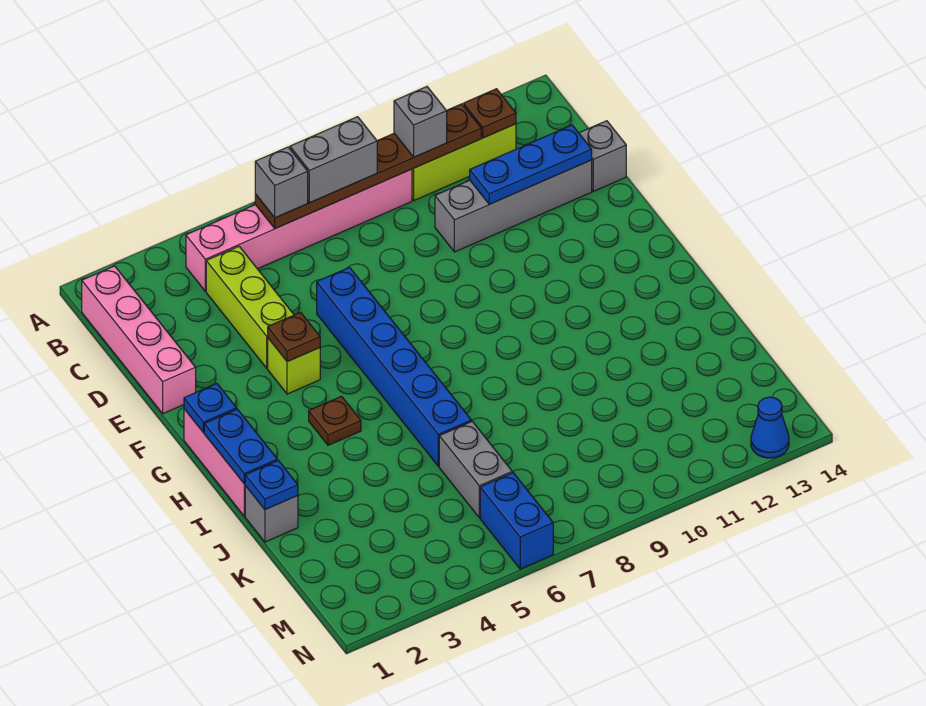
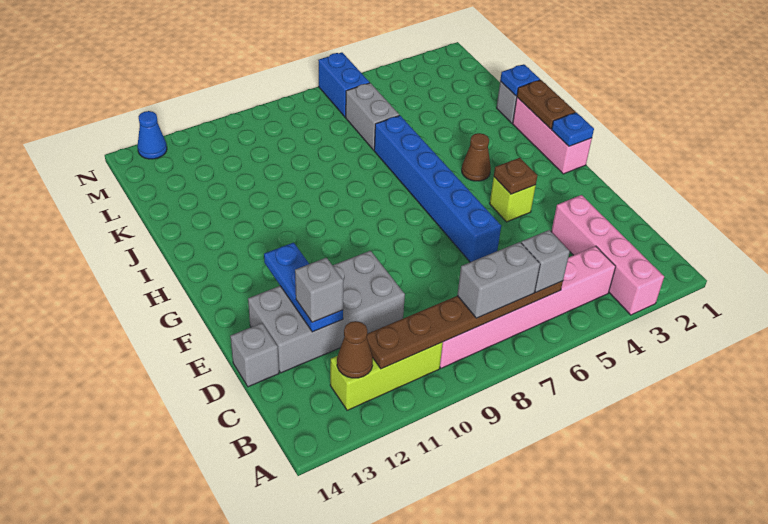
pink 1x4 brick [82,266,196,414] -> pink 1x4 brick moved to [551,195,664,315]
grey 1x1 brick [394,87,447,157] -> grey 1x1 brick moved to [295,258,343,322]
brown 1x1 plate [464,89,516,138] -> brown 1x1 cone [337,321,373,378]
lime 1x3 brick [206,246,294,368] -> none
grey 1x4 brick [435,160,592,252] -> grey 2x4 brick [248,251,405,373]
blue 1x3 plate [470,125,592,204] -> blue 1x3 plate turned to [264,243,343,332]
blue 1x2 plate [204,409,277,484] -> brown 1x2 plate [517,80,575,129]
brown 1x1 plate [309,396,361,445] -> brown 1x1 cone [462,133,491,181]

